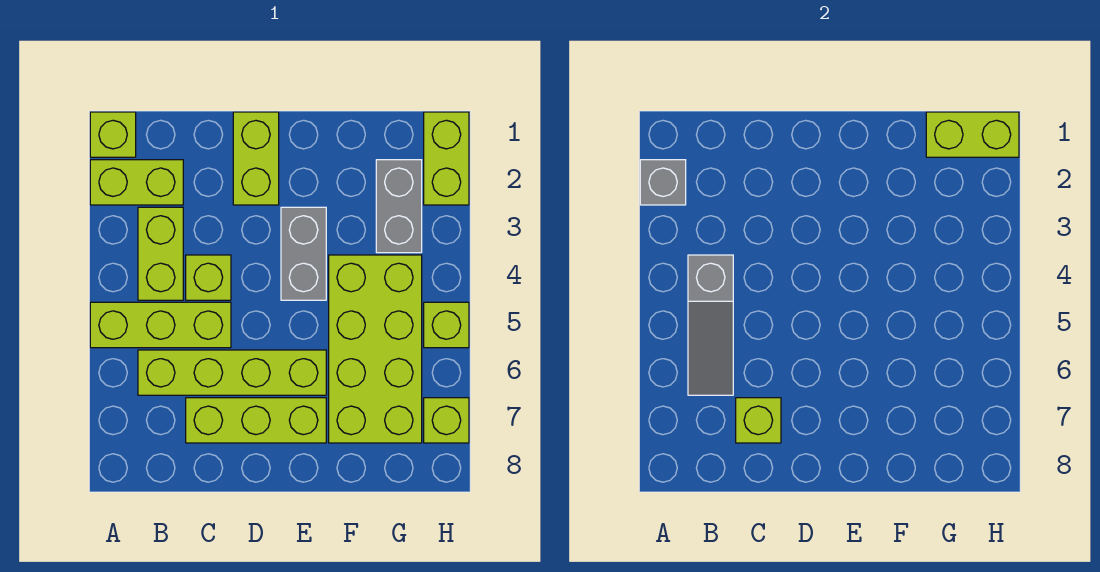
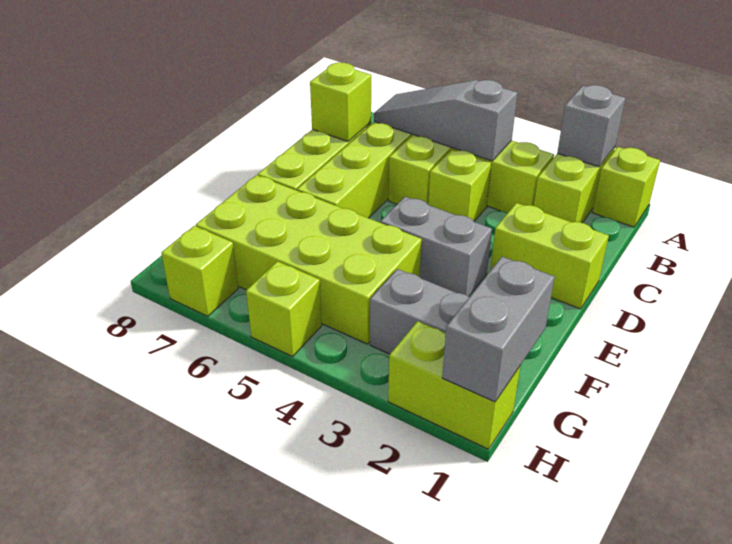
lime 1x2 brick [926,112,1019,157] -> grey 1x2 brick [442,257,555,402]

